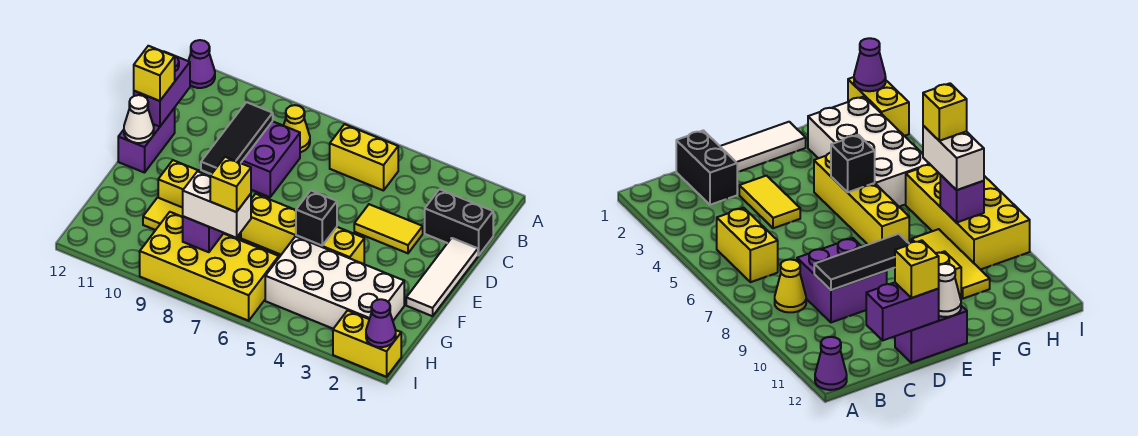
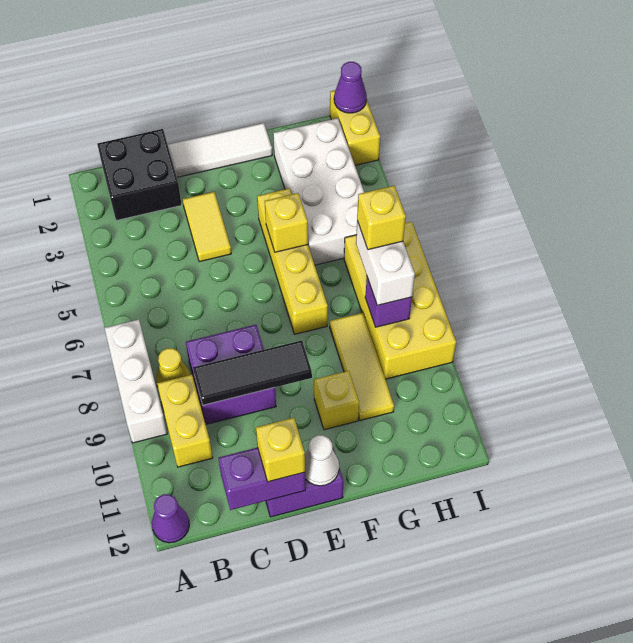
none -> white 1x3 brick [105,319,167,443]
yellow 1x2 brick [330,124,398,191] -> yellow 1x2 brick moved to [157,375,213,467]
black 1x2 brick [425,189,493,256] -> black 2x2 brick [97,129,182,221]
black 1x1 brick [296,191,337,246] -> yellow 1x1 brick [265,193,308,252]

